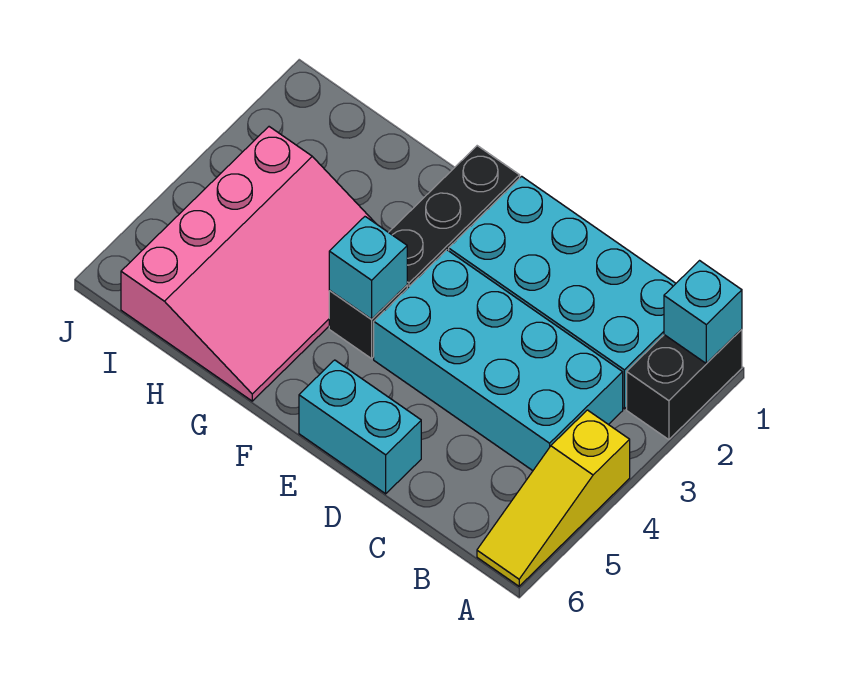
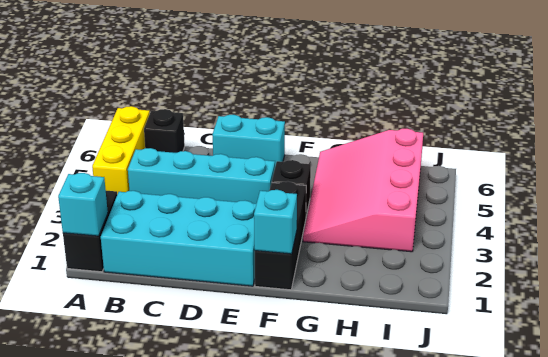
yellow 1x3 slope [477,410,630,586] -> yellow 1x3 brick [92,106,150,194]
cyan 2x4 brick [374,250,623,471] -> cyan 1x4 brick [128,148,275,204]
none -> black 1x1 brick [144,109,185,153]
cyan 1x1 brick [329,217,407,319] -> cyan 1x1 brick moved to [254,190,297,254]

